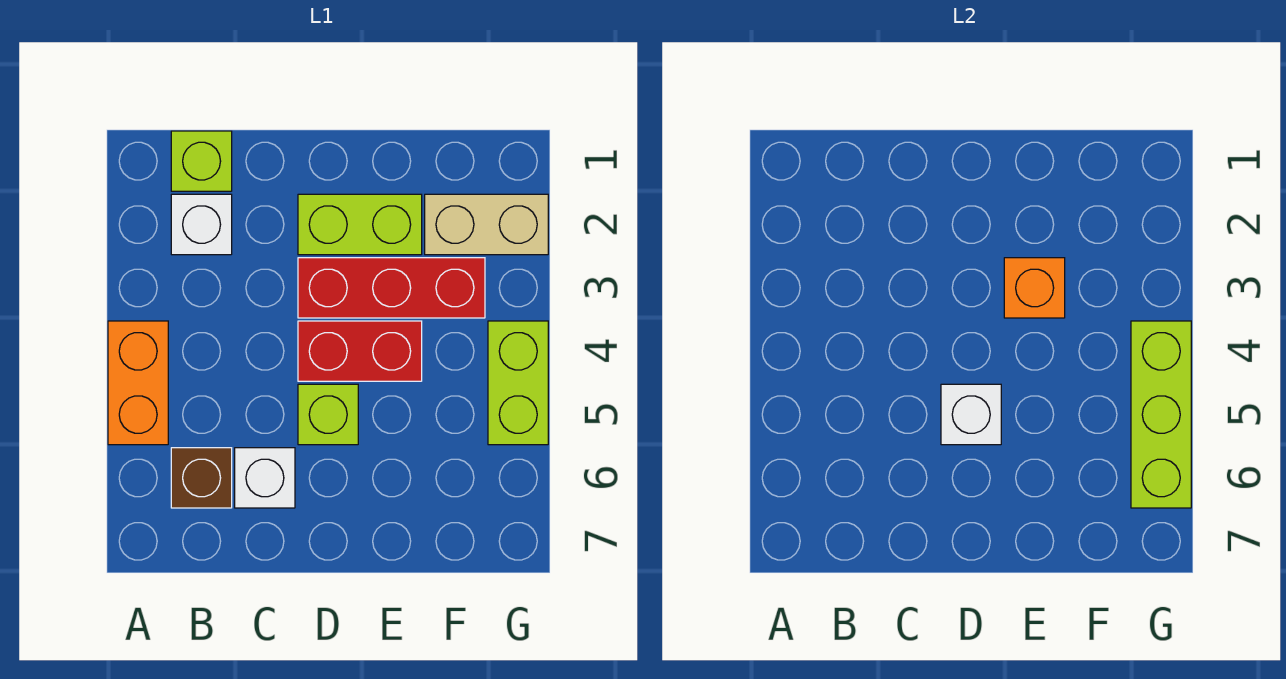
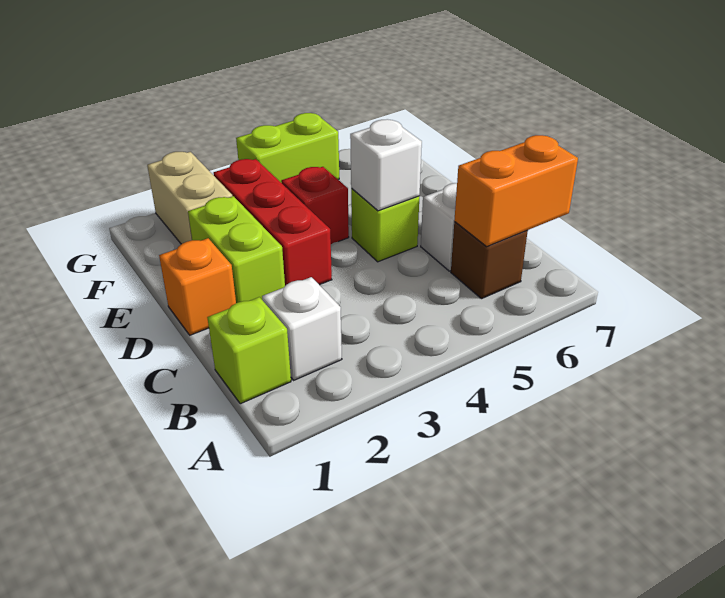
orange 1x2 brick [108,321,168,445] -> orange 1x2 brick moved to [454,135,578,246]
red 1x2 brick [298,321,422,381] -> red 1x1 brick [281,167,349,244]
orange 1x1 brick [1004,258,1065,318] -> orange 1x1 brick moved to [159,238,236,335]
lime 1x3 brick [1131,321,1191,508] -> none

